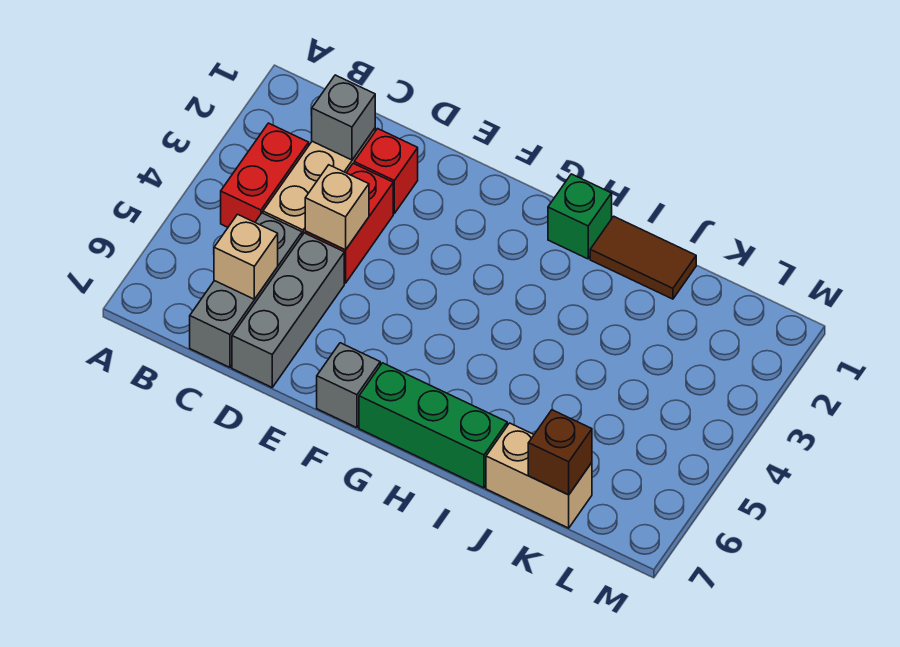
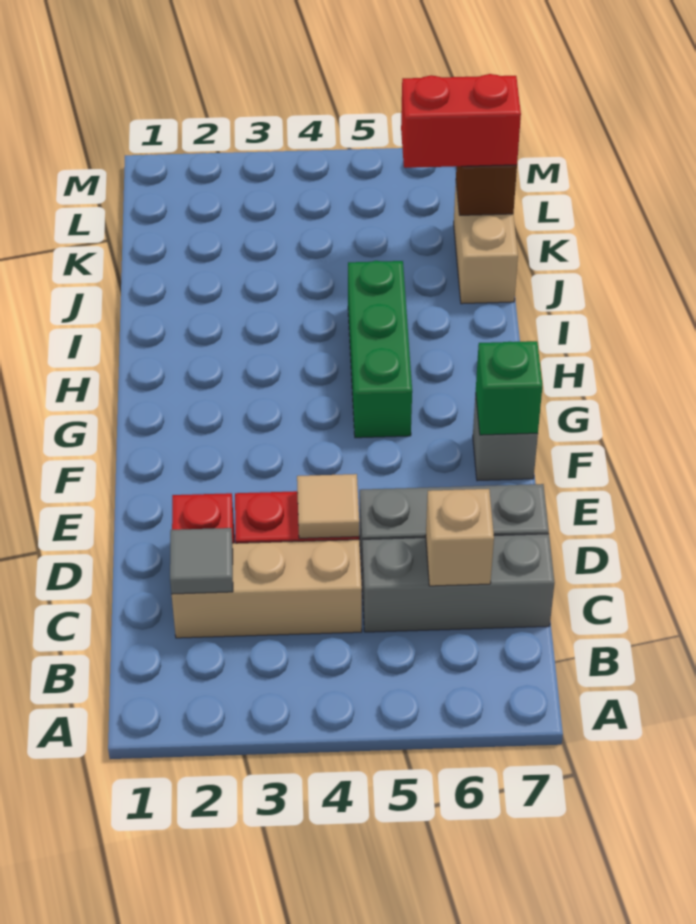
red 1x2 brick [221,123,309,227] -> red 1x2 brick moved to [401,74,521,168]
grey 1x1 brick [311,75,375,160] -> grey 1x1 tile [170,528,233,594]
tan 1x1 brick [305,165,369,250] -> tan 1x1 tile [297,474,359,538]
green 1x3 brick [359,363,507,488] -> green 1x3 brick moved to [348,261,412,438]
green 1x1 brick [548,174,612,259] -> green 1x1 brick moved to [476,341,542,435]
brown 1x2 tile [590,216,696,299] -> none

